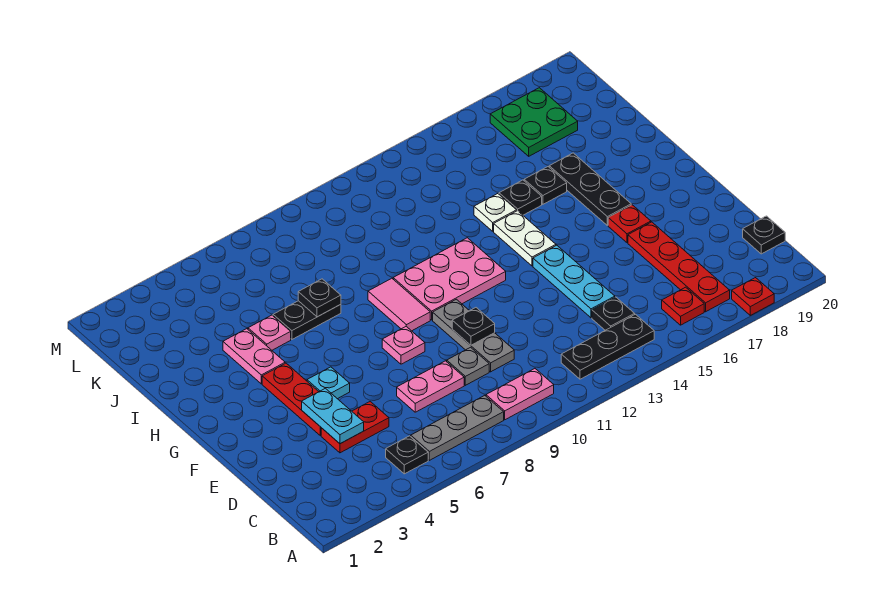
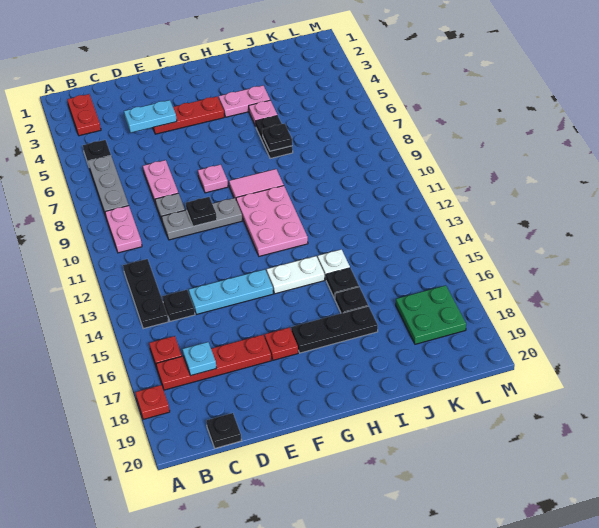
red 1x2 plate [321,402,389,453] -> red 1x2 plate moved to [67,94,101,136]
cyan 1x1 plate [307,367,350,399] -> cyan 1x1 plate moved to [183,342,217,376]

